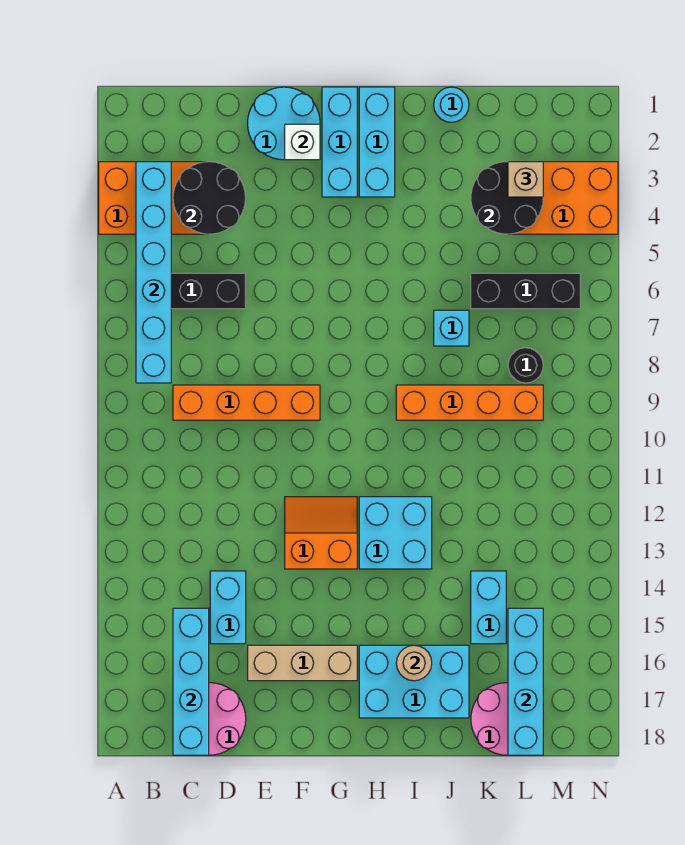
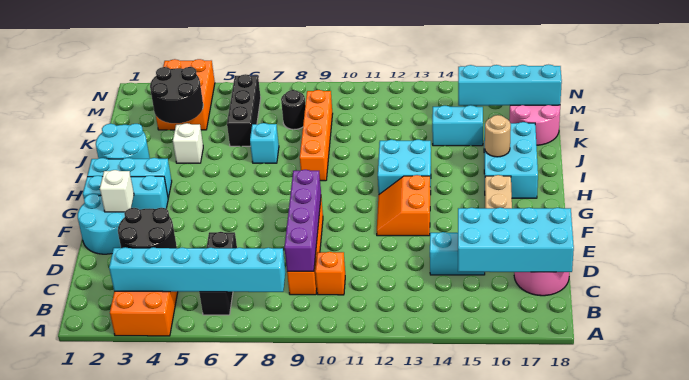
none -> purple 1x4 brick [284,170,321,271]
none -> orange 1x1 brick [315,252,345,295]
cyan 1x4 brick [173,608,209,755] -> cyan 2x4 brick [458,208,574,272]
cyan 1x1 round brick [434,87,469,122] -> cyan 2x2 round brick [96,124,150,159]
none -> white 1x1 brick [173,123,203,163]
tan 1x1 brick [508,162,543,197] -> none

